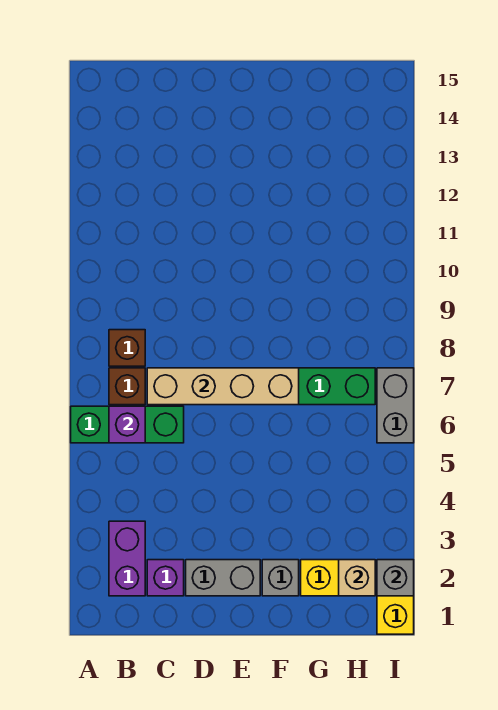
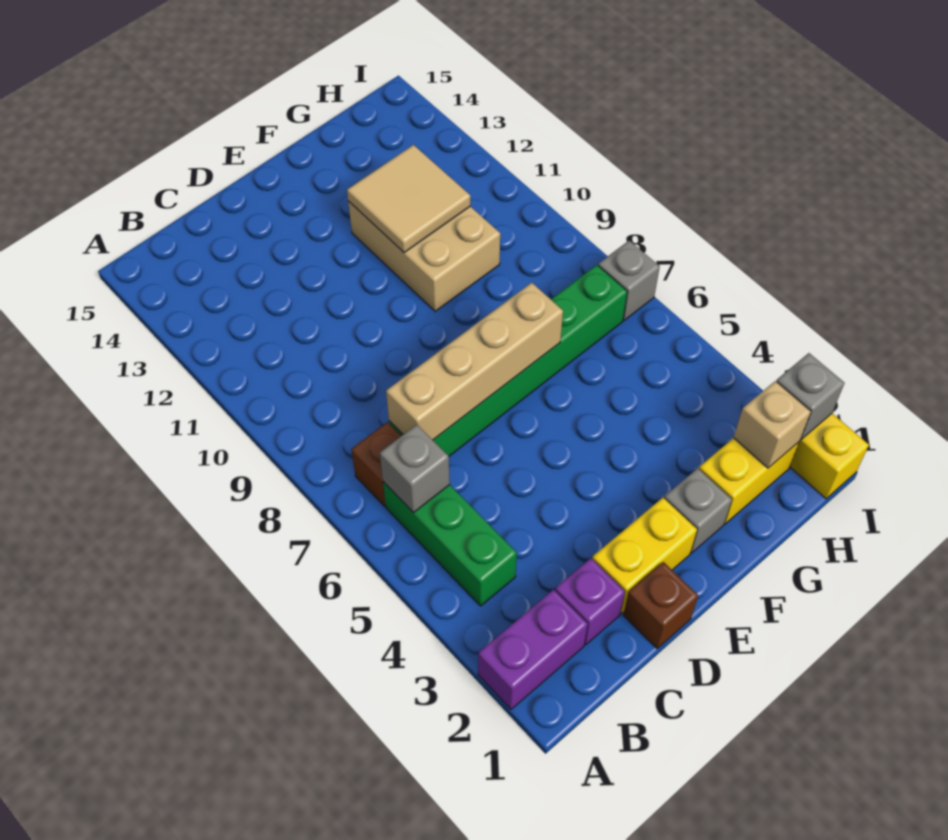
green 1x3 brick [71,406,184,443] -> green 1x3 brick turned to [383,482,517,606]
purple 1x2 brick [109,521,145,596] -> purple 1x2 brick turned to [478,590,588,709]
purple 1x1 brick [109,406,145,443] -> grey 1x1 brick [380,425,450,513]
brown 1x1 brick [109,330,145,366] -> brown 1x1 brick moved to [623,562,698,649]
grey 1x2 brick [186,560,260,596] -> yellow 1x2 brick [592,498,697,613]
none -> tan 2x3 brick [348,201,500,311]
none -> tan 2x2 tile [347,145,470,253]
grey 1x2 brick [377,368,414,443] -> grey 1x1 brick [598,241,660,320]

